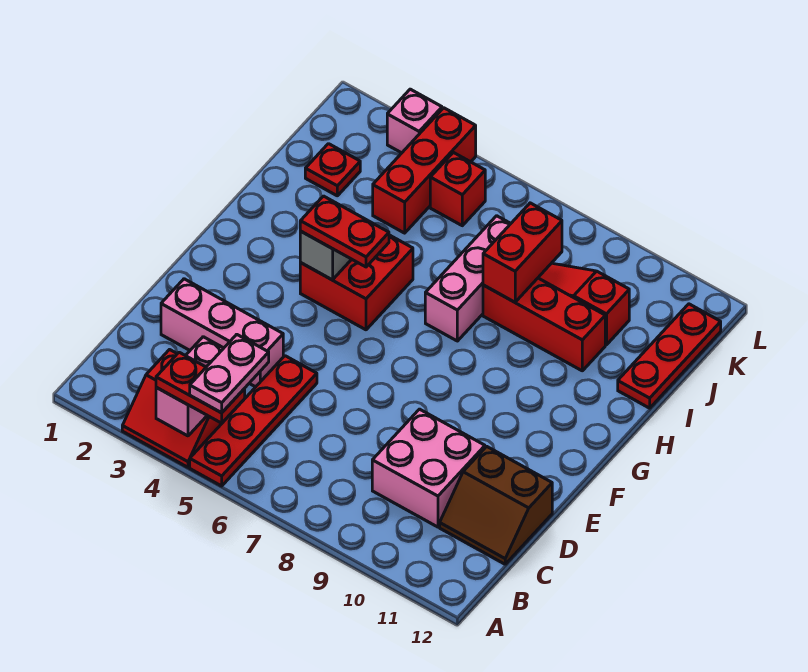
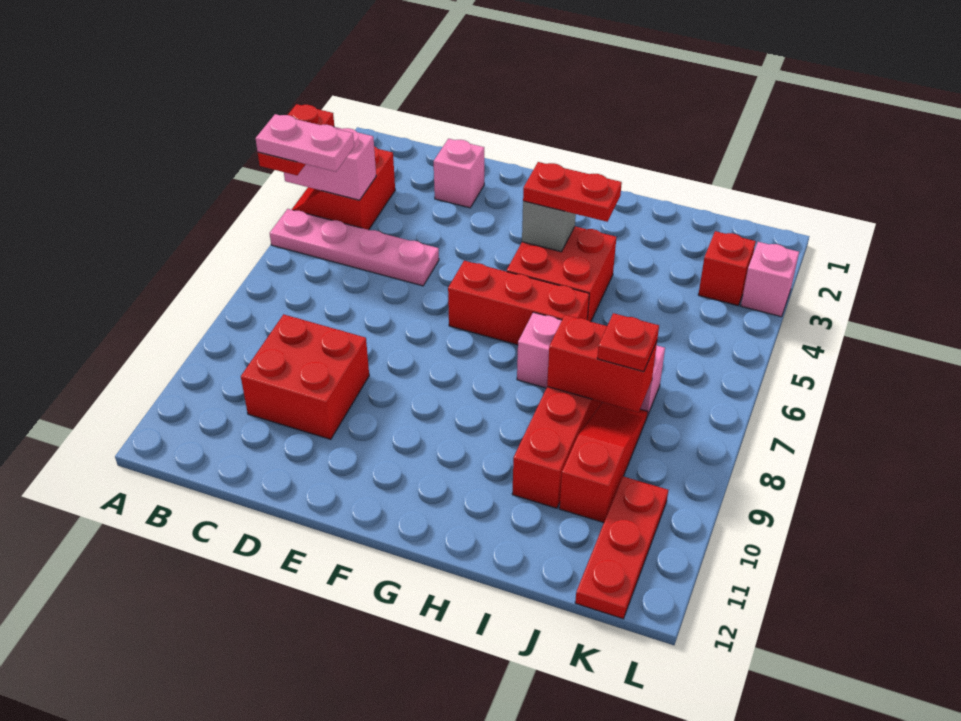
red 1x4 plate [190,356,317,486] -> pink 1x4 plate [270,209,439,286]
pink 2x2 brick [372,409,485,527] -> red 2x2 brick [241,314,369,439]
brown 2x2 slope [440,446,552,564] -> none
pink 1x3 brick [161,279,283,387] -> pink 1x1 brick [434,139,484,208]
red 1x2 plate [300,196,389,267] -> red 1x2 plate turned to [523,162,622,222]
red 1x3 plate [618,304,721,408] -> red 1x3 plate turned to [575,476,668,619]
red 1x1 plate [305,144,360,196] -> red 1x1 plate moved to [597,313,659,372]
red 1x3 brick [373,108,476,233] -> red 1x3 brick moved to [448,261,589,345]
red 1x1 brick [430,152,485,226] -> red 1x1 brick moved to [698,231,756,306]

